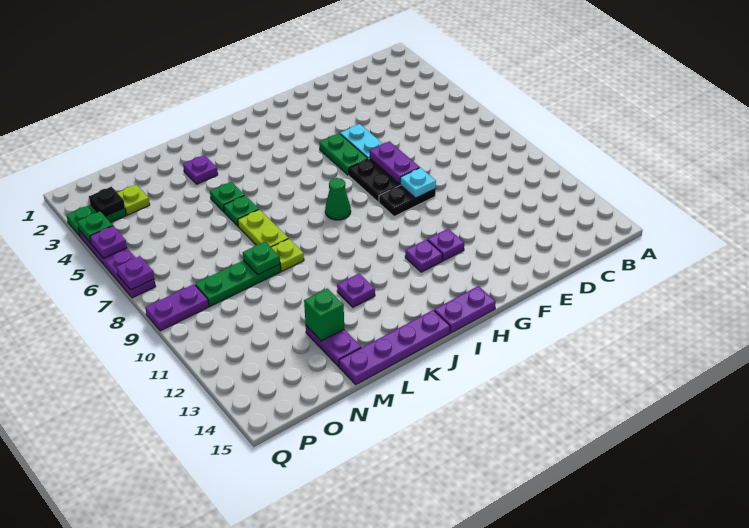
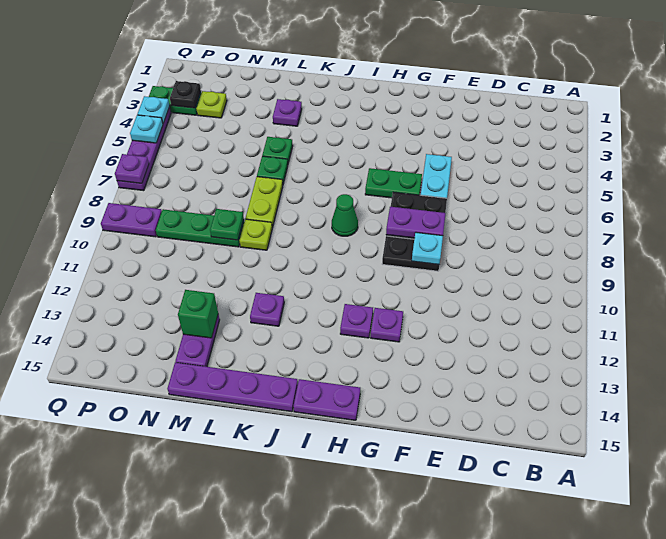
purple 1x2 plate [370,141,420,184] -> purple 1x2 plate turned to [386,207,446,238]
green 1x2 plate [319,133,368,175] -> green 1x2 plate turned to [365,168,422,198]
green 1x1 plate [77,211,113,243] -> cyan 1x1 plate [137,96,170,123]
purple 1x1 plate [90,226,127,258] -> cyan 1x1 plate [130,115,163,143]

